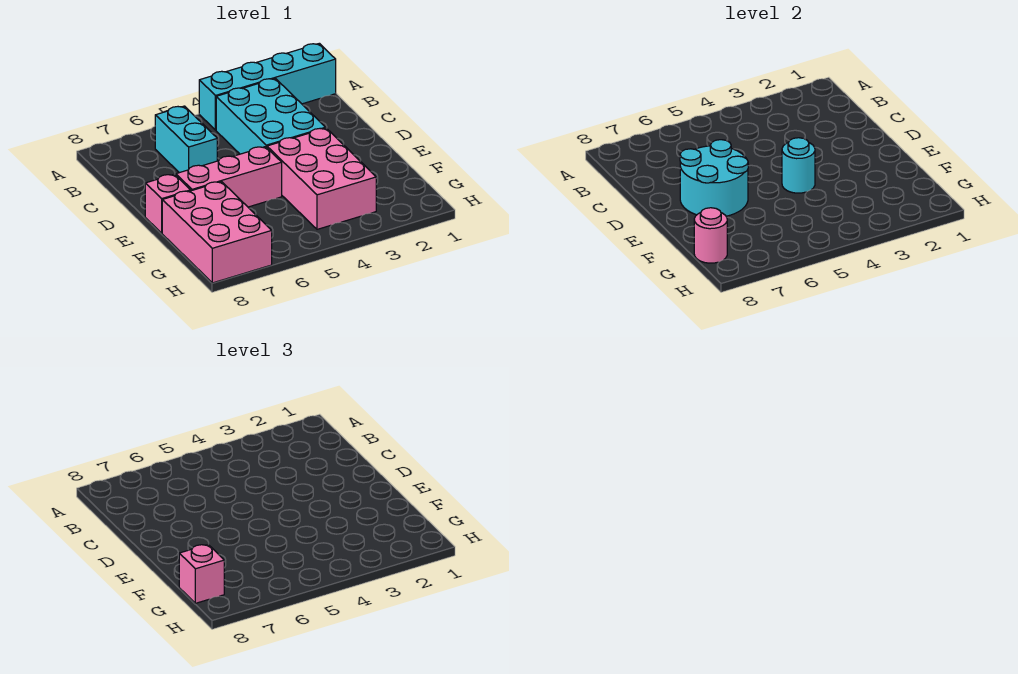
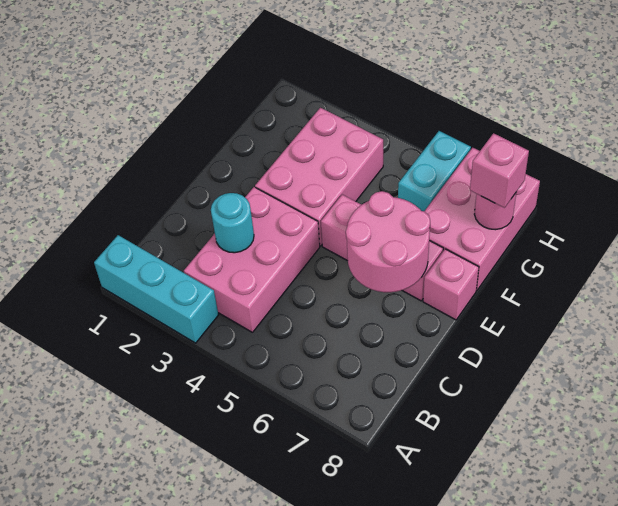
cyan 1x4 brick [199,43,336,130] -> cyan 1x3 brick [94,235,219,343]
cyan 2x3 brick [216,78,326,154] -> pink 2x3 brick [184,187,320,332]
cyan 1x2 brick [155,106,217,173] -> cyan 1x2 brick moved to [398,131,471,211]
cyan 2x2 round brick [680,140,748,216] -> pink 2x2 round brick [346,191,430,292]
cyan 1x1 round brick [782,138,815,193] -> cyan 1x1 round brick moved to [211,193,254,253]

